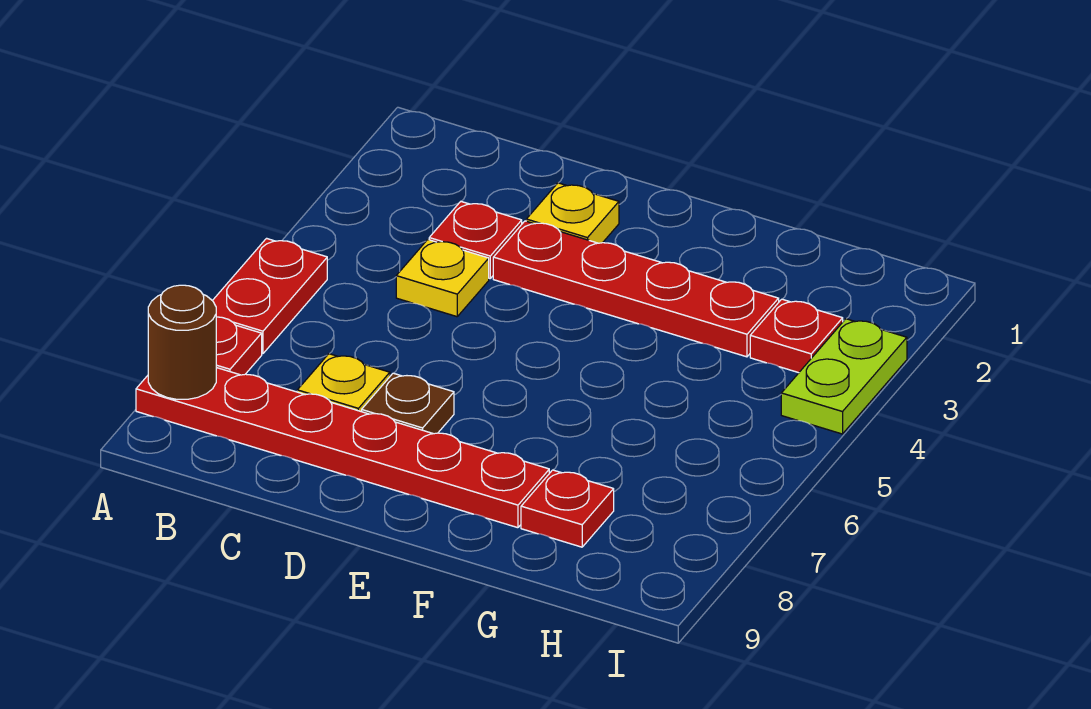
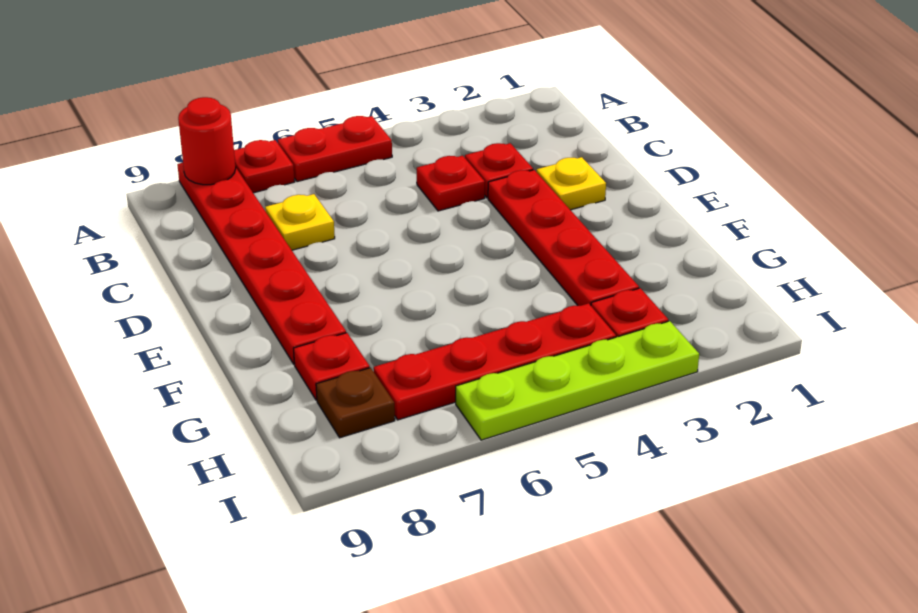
brown 1x1 round brick [148,285,216,399] -> red 1x1 round brick [178,97,236,185]
yellow 1x1 plate [396,240,489,317] -> red 1x1 plate [417,156,485,211]
brown 1x1 plate [362,373,454,434] -> brown 1x1 plate moved to [316,368,395,438]
none -> red 1x4 plate [374,303,616,420]
lime 1x2 plate [781,319,907,434] -> lime 1x4 plate [456,321,699,440]

